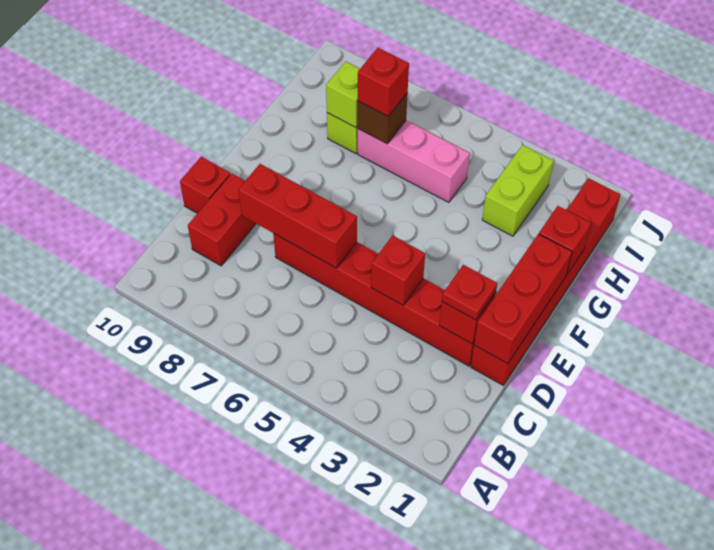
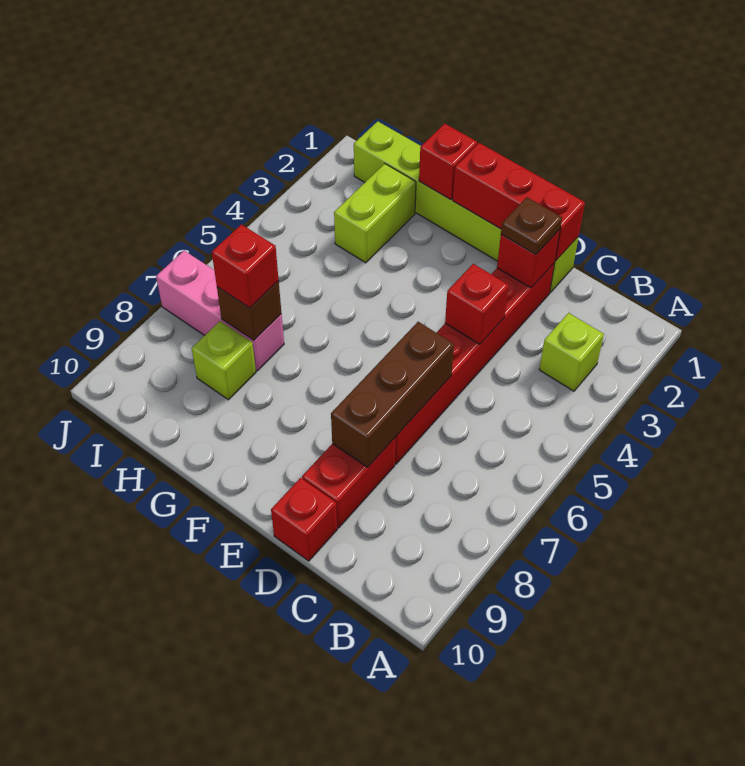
red 1x2 brick [188,173,256,266] -> red 1x2 brick turned to [302,438,395,528]
red 1x6 brick [471,178,621,385] -> lime 1x6 brick [354,121,579,292]
red 1x1 plate [442,265,497,320] -> brown 1x1 plate [501,197,562,255]
red 1x3 brick [238,164,357,268] -> brown 1x3 brick [331,322,454,467]
lime 1x2 brick [482,145,553,236] -> lime 1x2 brick turned to [334,164,416,263]
pink 1x3 brick [358,121,470,202] -> pink 1x3 brick turned to [156,251,284,371]
lime 1x1 brick [326,62,360,127] -> lime 1x1 brick moved to [539,313,604,391]

